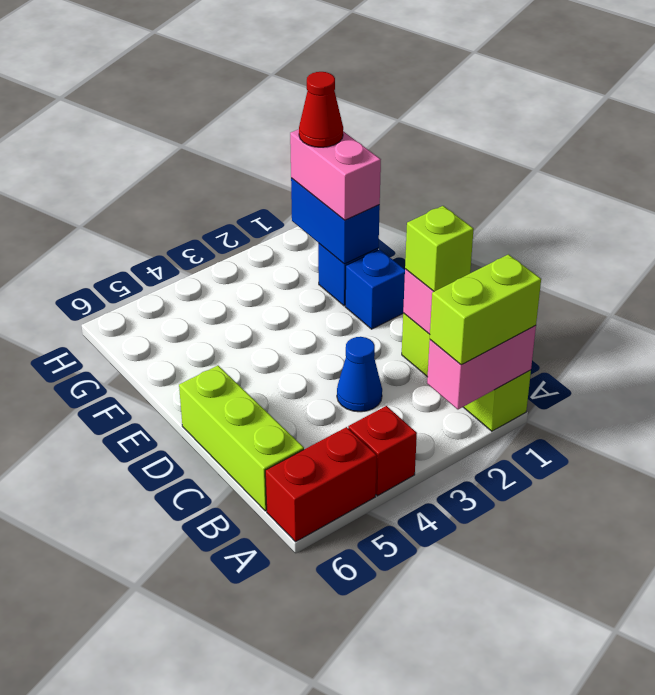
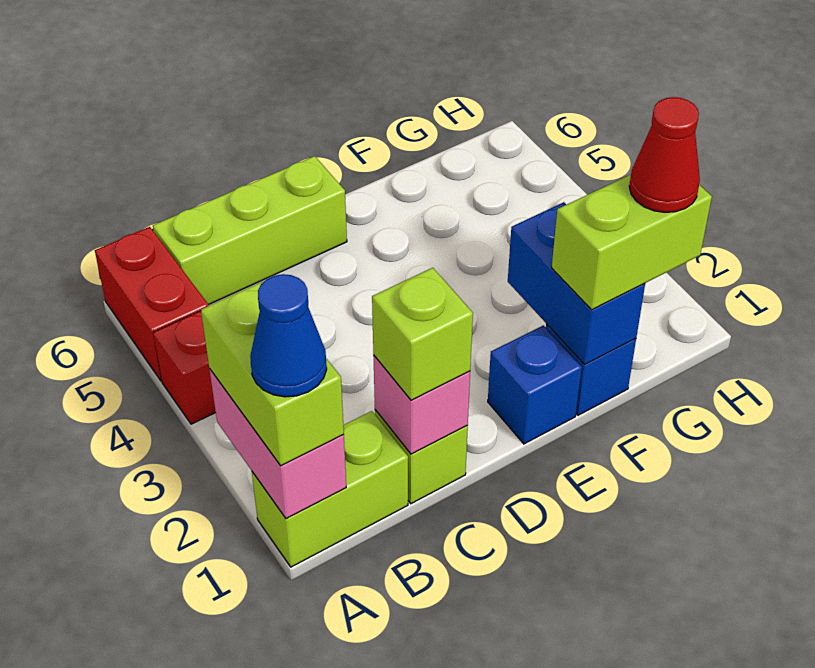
blue 1x1 cone [337,337,382,412] -> blue 1x1 cone moved to [250,274,327,397]
blue 1x2 brick [291,178,380,264] -> blue 1x2 brick turned to [508,202,645,364]
pink 1x2 brick [290,129,381,220] -> lime 1x2 brick [552,175,712,310]

